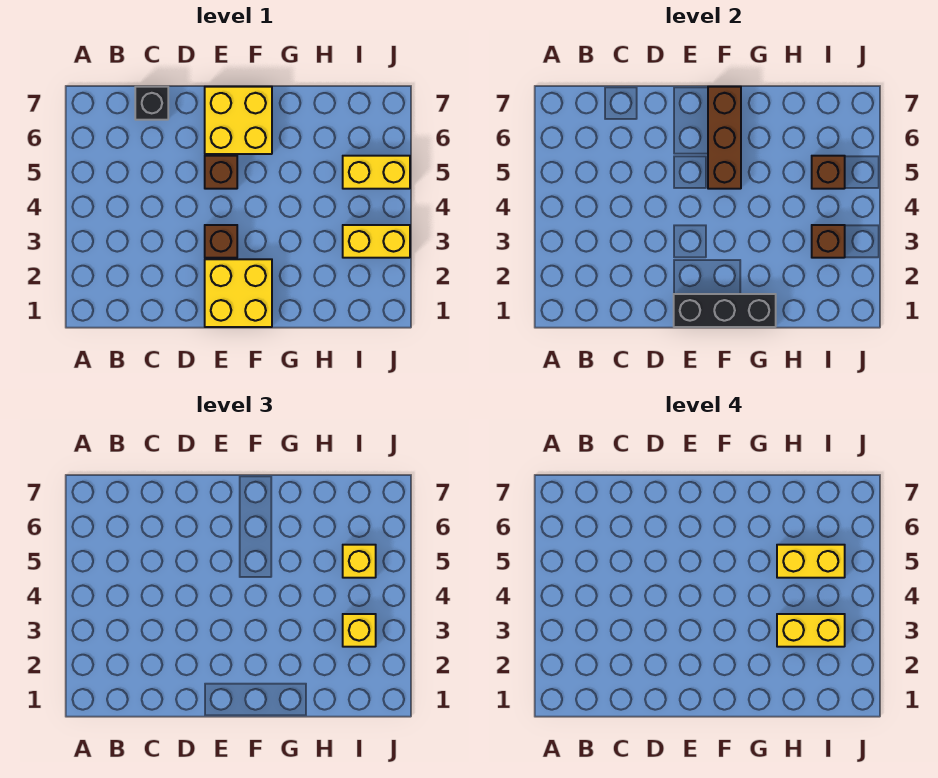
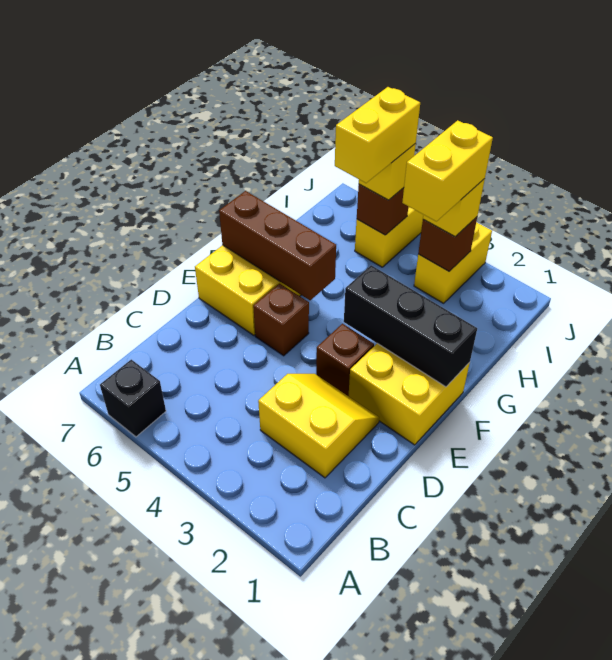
none -> yellow 2x2 slope [258,374,379,478]
black 1x1 brick [135,87,168,120] -> black 1x1 brick moved to [100,360,166,437]
black 1x3 brick [674,294,776,327] -> black 1x3 brick turned to [344,265,477,387]

